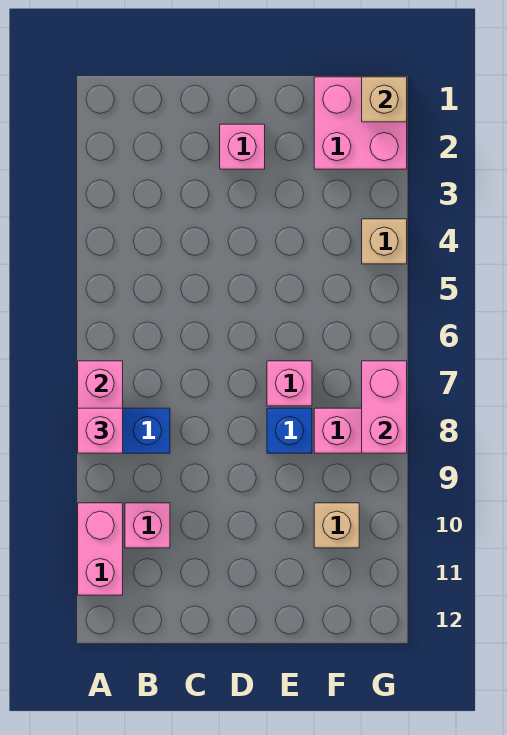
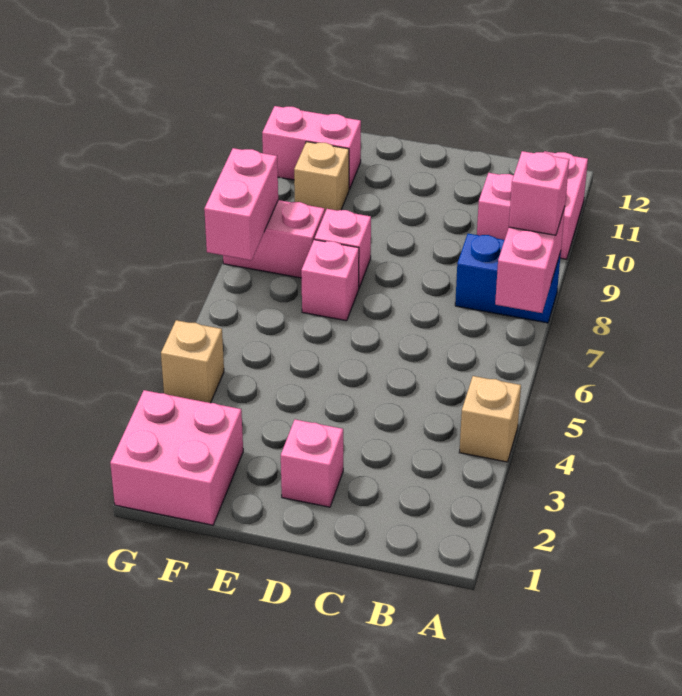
blue 1x1 brick [267,408,312,453] -> pink 1x1 brick [315,209,371,287]
none -> pink 1x2 brick [262,106,361,189]
tan 1x1 brick [362,77,407,122] -> tan 1x1 brick moved to [459,376,521,462]

